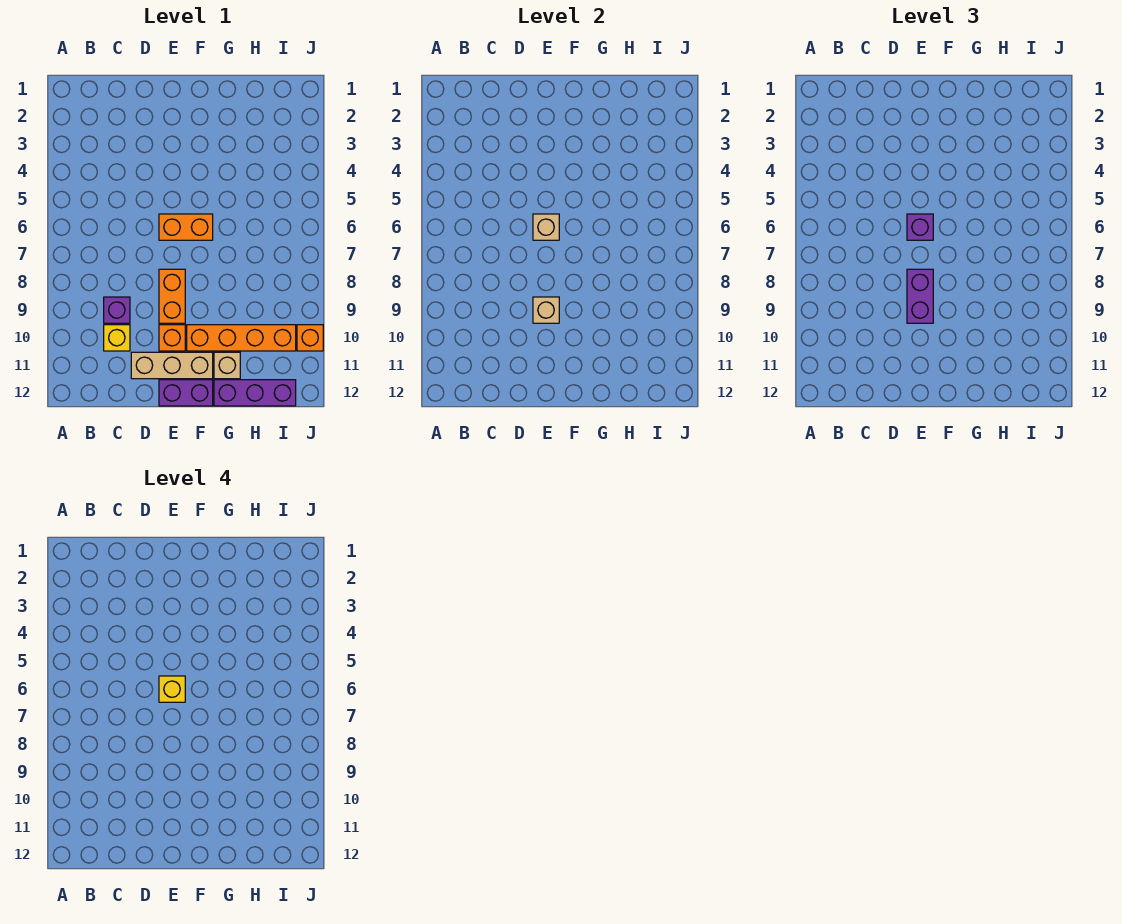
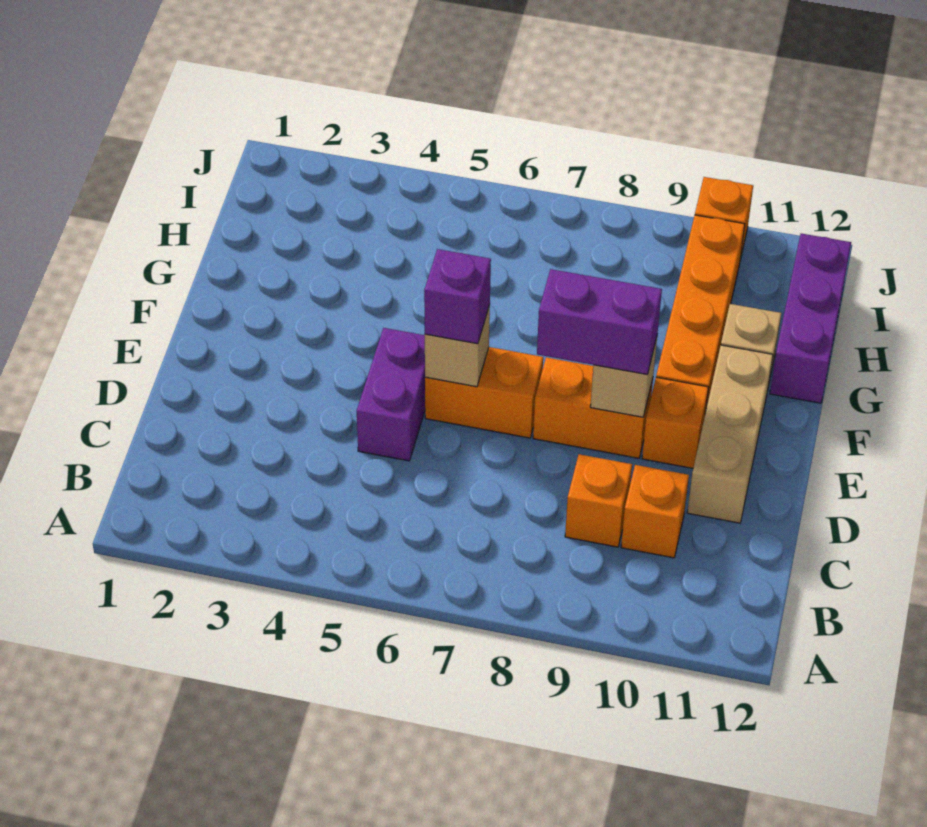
purple 1x1 brick [104,297,130,323] -> orange 1x1 brick [565,454,632,547]
yellow 1x1 brick [104,325,130,351] -> orange 1x1 brick [621,465,689,558]
orange 1x2 brick [159,214,213,240] -> orange 1x2 brick turned to [425,347,543,438]
yellow 1x1 brick [159,676,185,702] -> none
purple 1x2 brick [159,380,213,406] -> purple 1x2 brick moved to [357,328,425,461]

